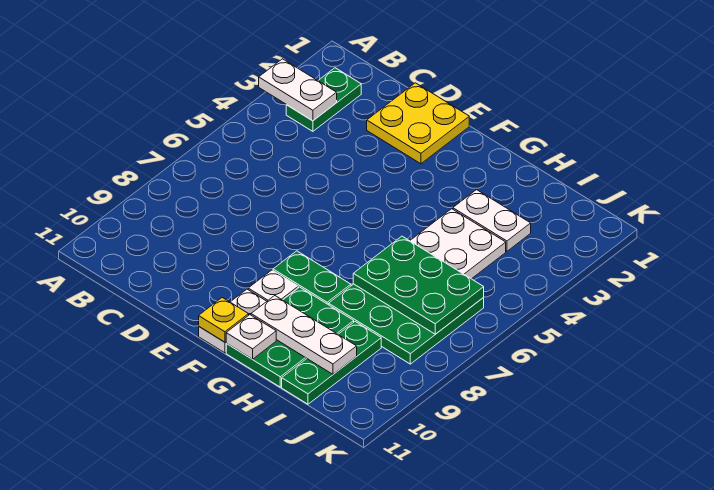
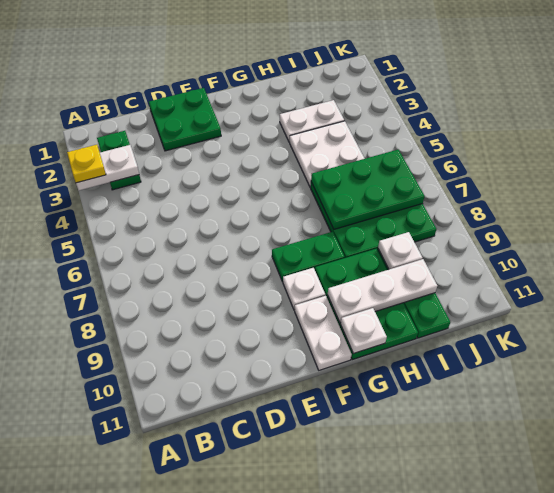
yellow 2x2 plate [367,83,469,164] -> green 2x2 plate [149,88,221,151]
yellow 1x1 plate [199,298,249,342] -> yellow 1x1 plate moved to [67,145,106,183]
none -> white 1x1 plate [378,232,422,269]

